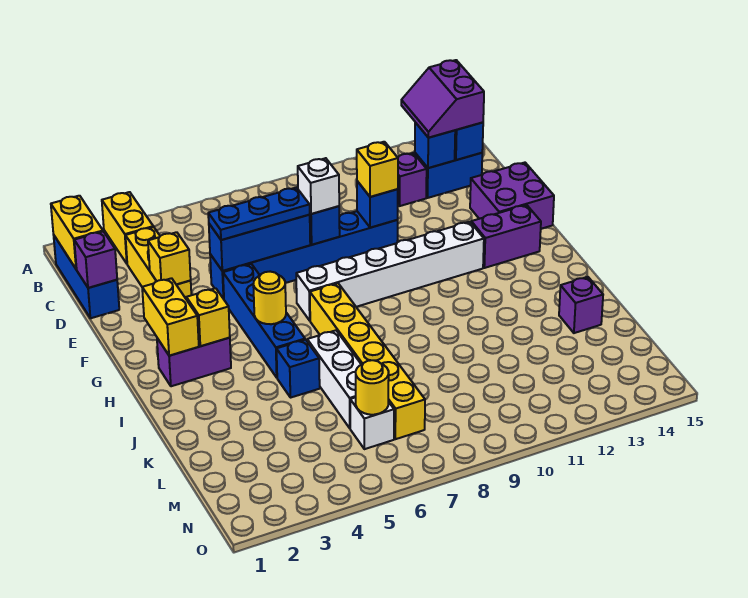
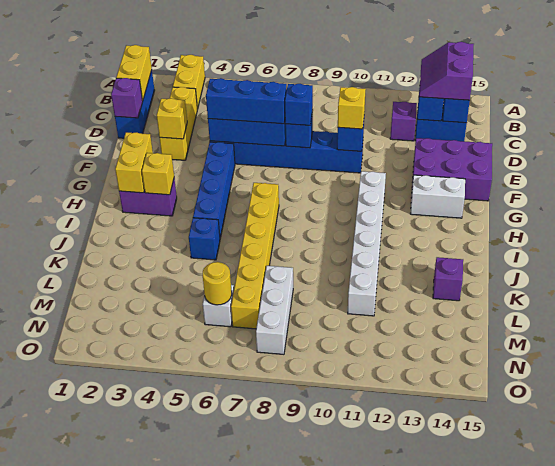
blue 1x3 plate [208,188,310,240] -> blue 1x3 brick [206,78,287,124]
white 1x1 brick [298,158,339,214] -> blue 1x1 brick [285,84,313,125]
purple 2x2 brick [470,163,554,229] -> purple 2x3 brick [412,138,492,201]
white 1x6 brick [296,222,484,321] -> white 1x6 brick turned to [348,171,386,316]
purple 1x2 brick [471,205,541,268] -> white 1x2 brick [410,175,465,218]
yellow 1x1 round brick [253,272,286,324] -> none
white 1x3 brick [307,330,361,428] -> white 1x3 brick moved to [256,266,293,354]

